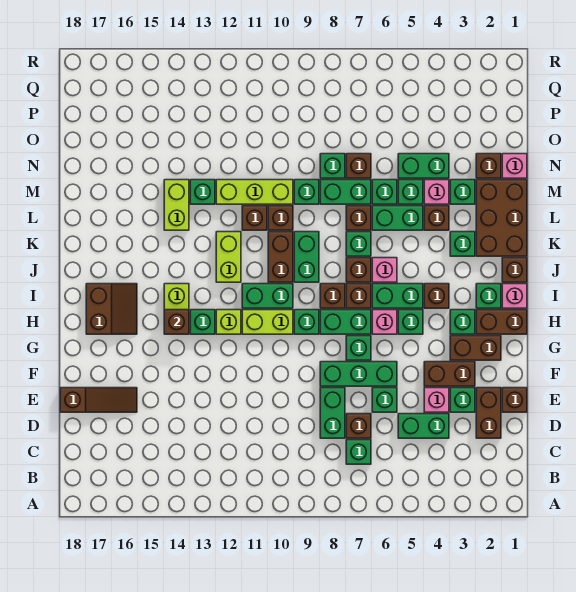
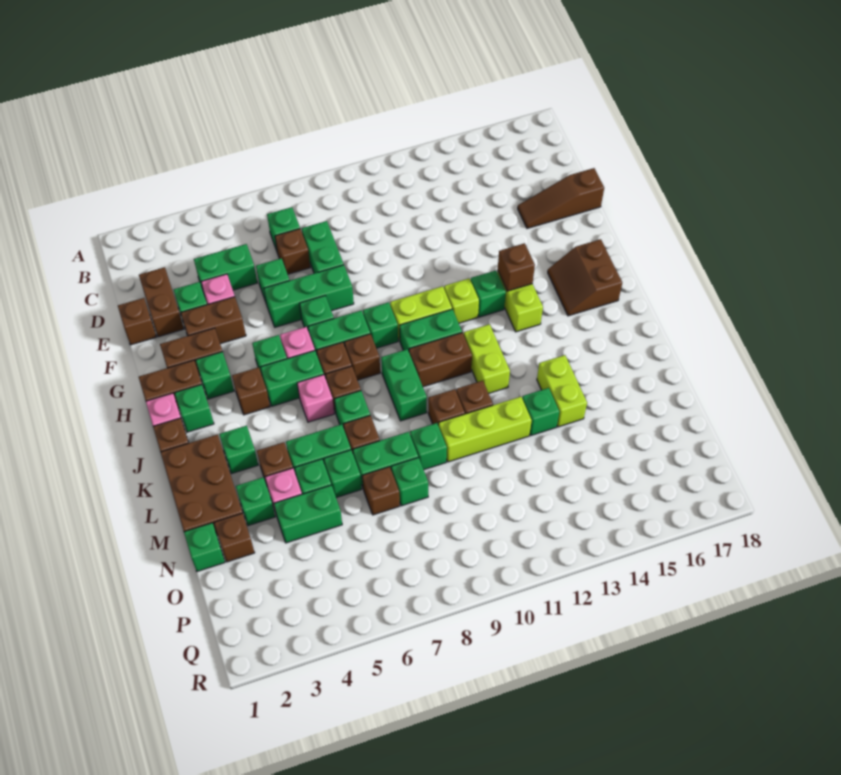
brown 1x2 brick [268,232,293,282] -> brown 1x2 brick turned to [409,332,472,387]
pink 1x1 brick [502,154,527,178] -> green 1x1 brick [184,523,225,571]

